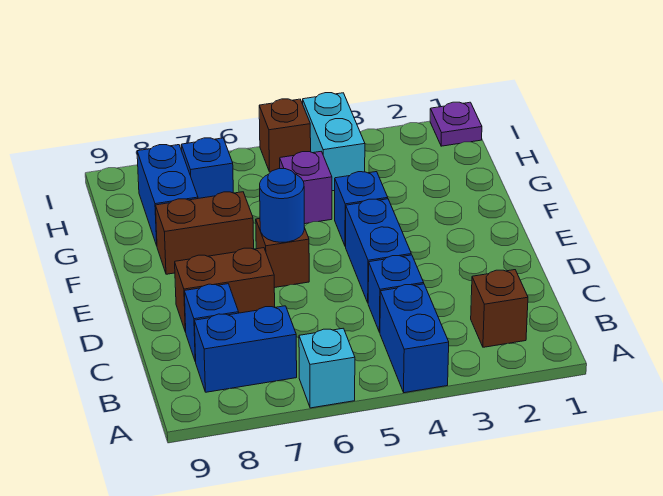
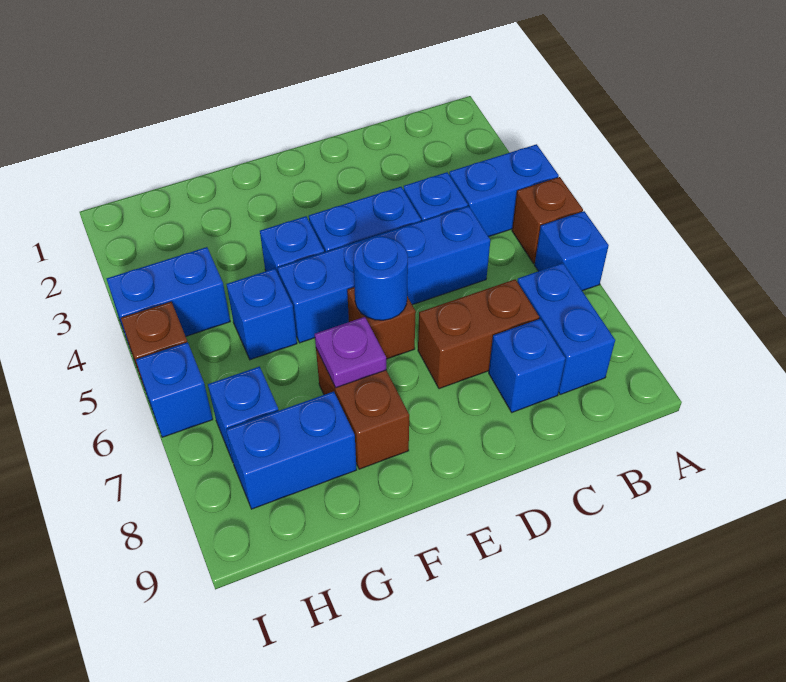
cyan 1x1 brick [299,328,355,408] -> blue 1x1 brick [535,211,609,291]
brown 1x1 brick [471,270,528,347] -> brown 1x1 brick moved to [512,177,583,263]
none -> blue 1x4 brick [278,206,490,343]
brown 1x2 brick [175,248,275,332] -> brown 1x2 brick turned to [418,279,539,389]
purple 1x1 brick [280,152,332,224] -> blue 1x1 brick [226,268,297,360]
cyan 1x2 brick [303,93,365,191] -> blue 1x2 brick [107,247,230,347]
purple 1x1 plate [430,102,482,146] -> purple 1x1 plate moved to [315,317,386,388]
none -> blue 1x1 brick [136,342,213,437]

